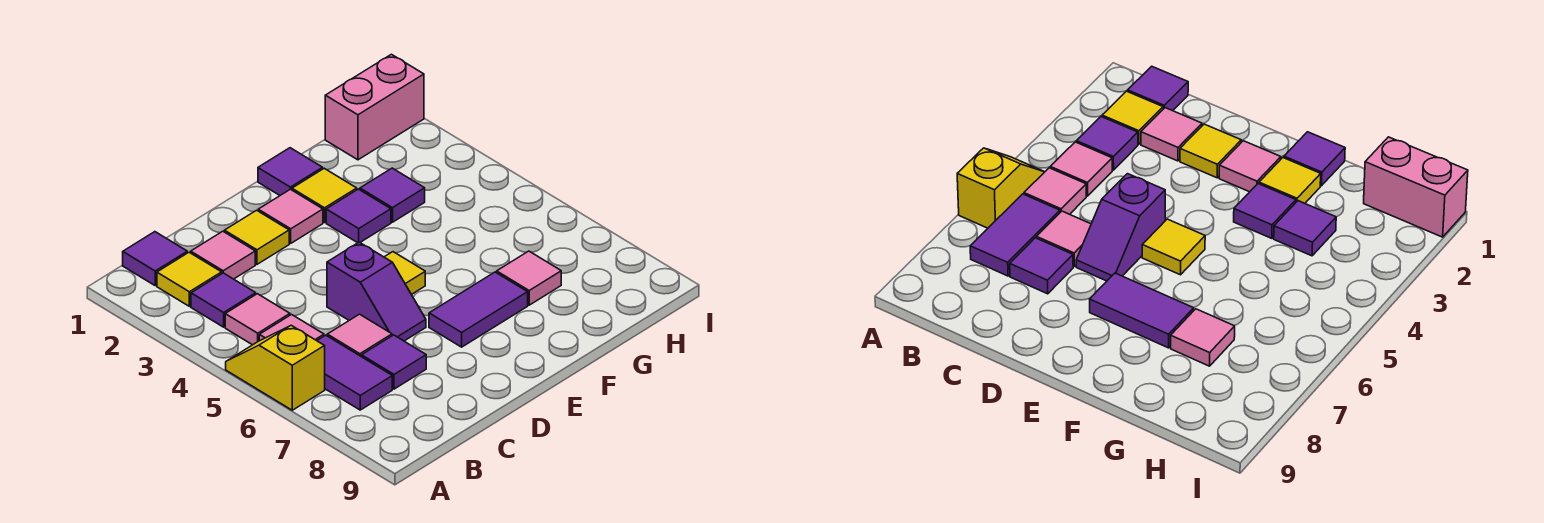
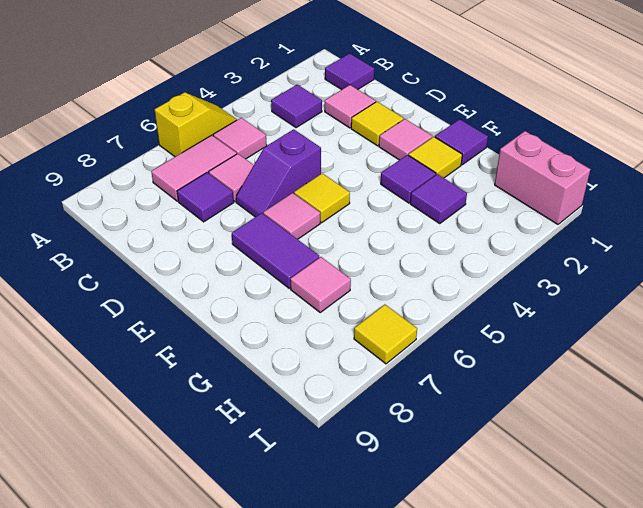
yellow 1x1 tile [157,252,222,306] -> yellow 1x1 tile moved to [354,305,417,364]
pink 1x1 tile [225,294,290,345] -> pink 1x1 tile moved to [263,193,320,239]
purple 1x2 tile [317,335,392,410] -> pink 1x2 tile [151,135,237,201]

